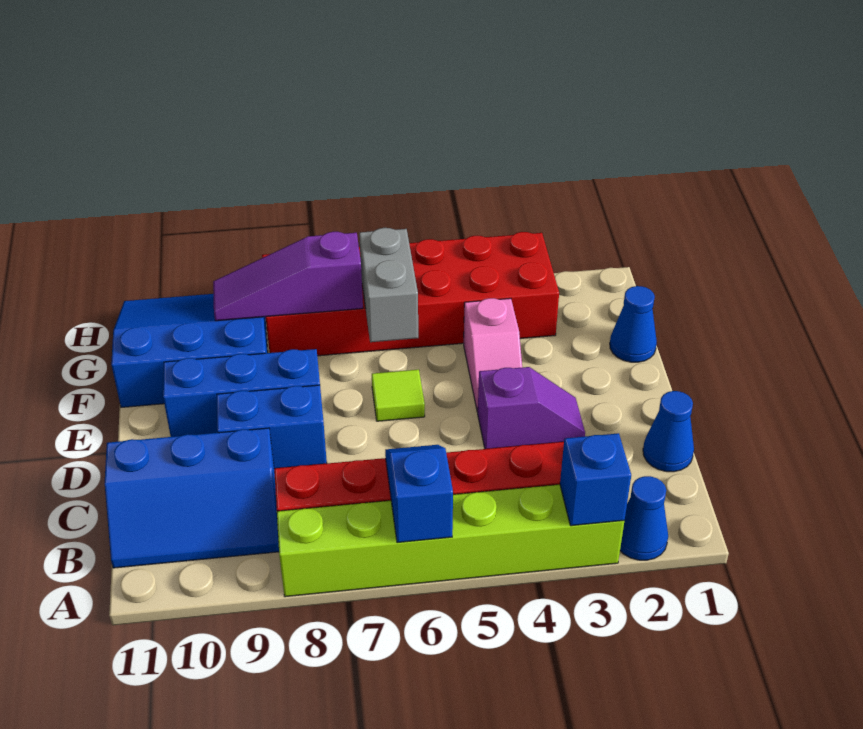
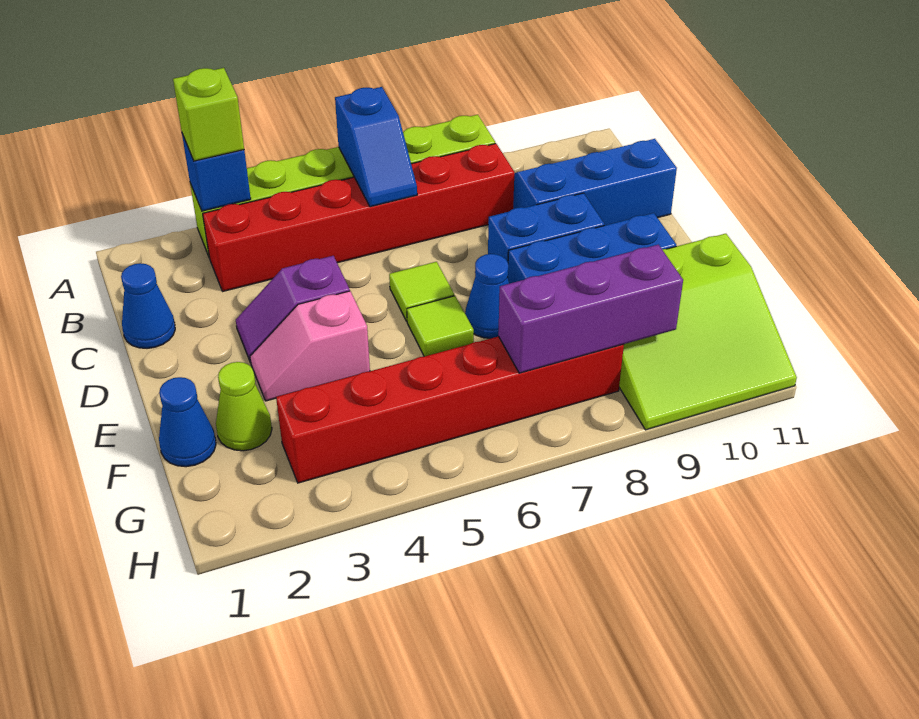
blue 1x1 cone [620,476,668,560] -> blue 1x1 cone moved to [465,254,509,338]
none -> lime 1x1 brick [173,68,244,161]
none -> lime 1x1 tile [389,262,454,321]
pink 1x2 slope [464,298,522,412] -> pink 1x2 slope turned to [250,291,370,401]
none -> lime 1x1 cone [216,362,272,451]
grey 1x2 brick [359,228,418,342] -> none
blue 3x3 slope [111,294,268,407] -> lime 3x3 slope [619,234,797,430]
red 2x6 brick [262,232,559,356] -> red 1x6 brick [276,336,624,483]
purple 1x3 slope [213,232,363,321] -> purple 1x3 brick [498,245,683,373]

